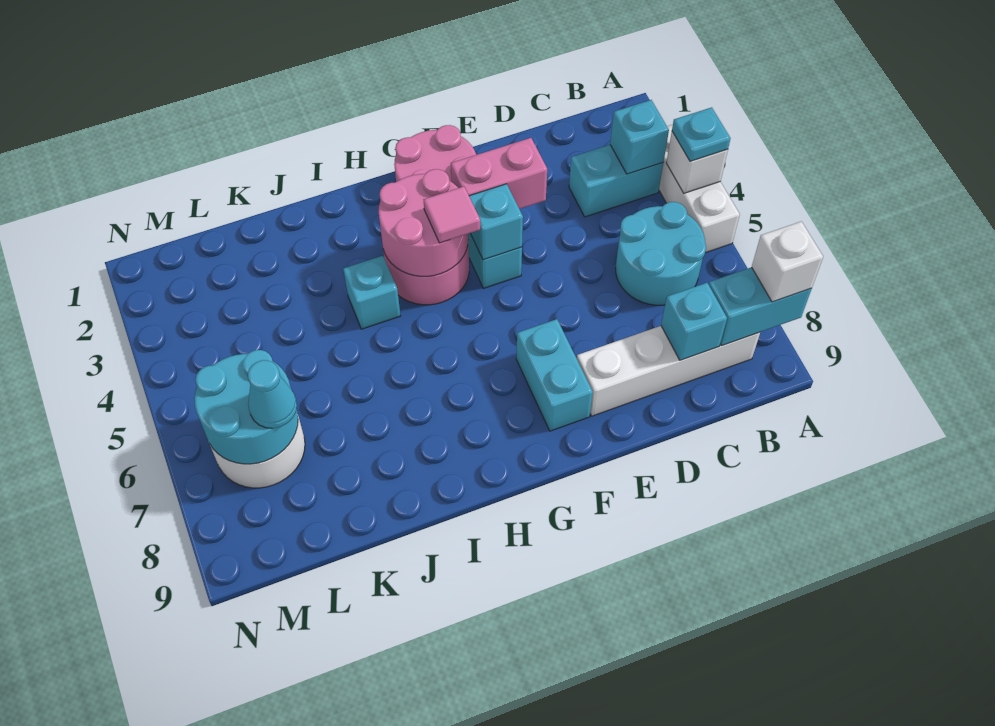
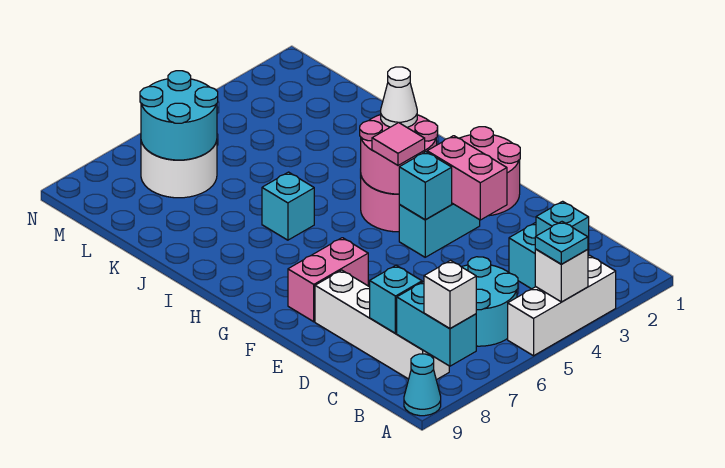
cyan 1x2 brick [516,319,593,431] -> pink 1x2 brick [288,238,368,322]
none -> white 1x1 cone [381,67,417,127]
cyan 1x1 brick [343,256,400,329] -> cyan 1x1 brick moved to [262,172,314,240]
cyan 1x1 cone [248,360,297,428] -> cyan 1x1 cone moved to [404,354,441,416]

